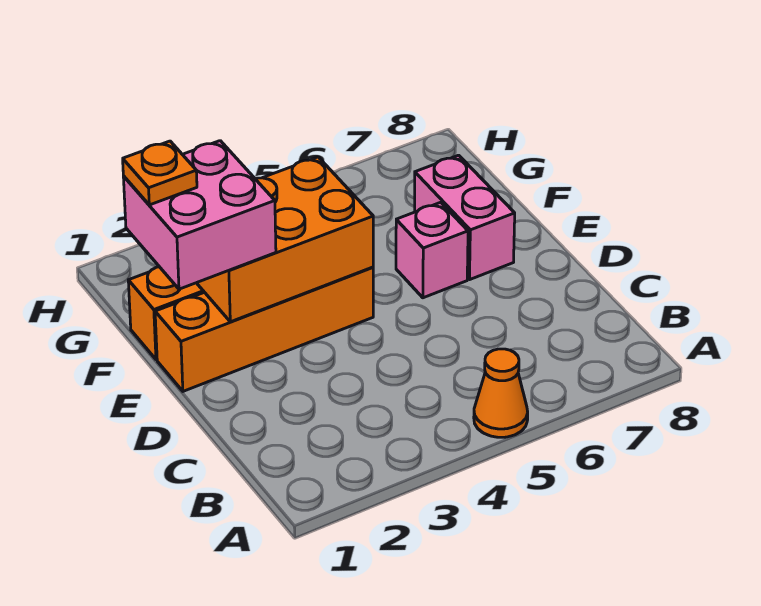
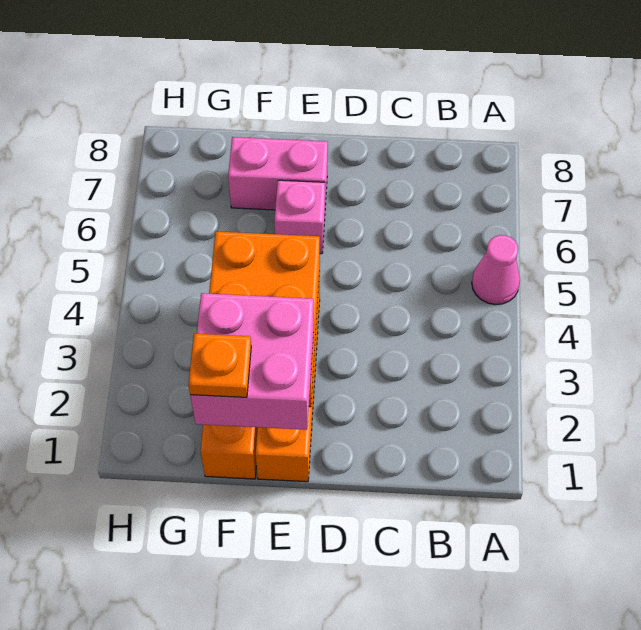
orange 1x1 cone [474,349,528,437] -> pink 1x1 cone [472,235,520,305]

